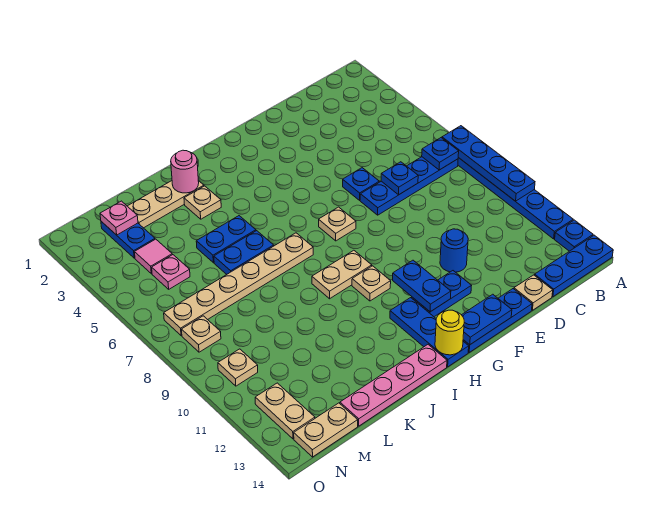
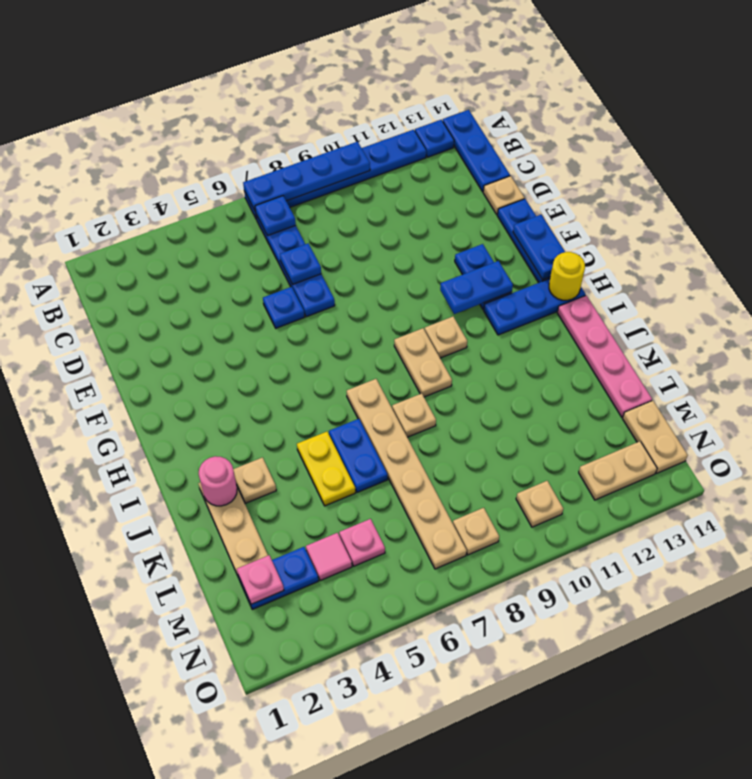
blue 1x1 round brick [440,229,468,272] -> none
tan 1x1 plate [319,207,356,241] -> tan 1x1 plate moved to [392,393,436,437]
blue 1x2 plate [196,216,256,263] -> yellow 1x2 plate [297,432,355,506]

